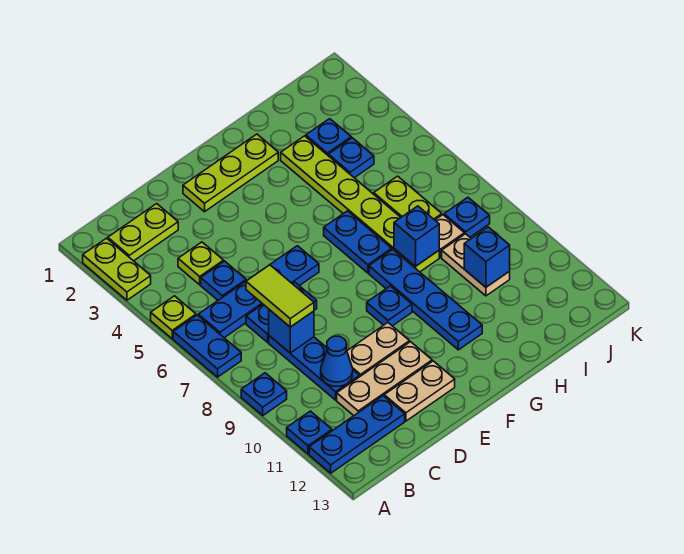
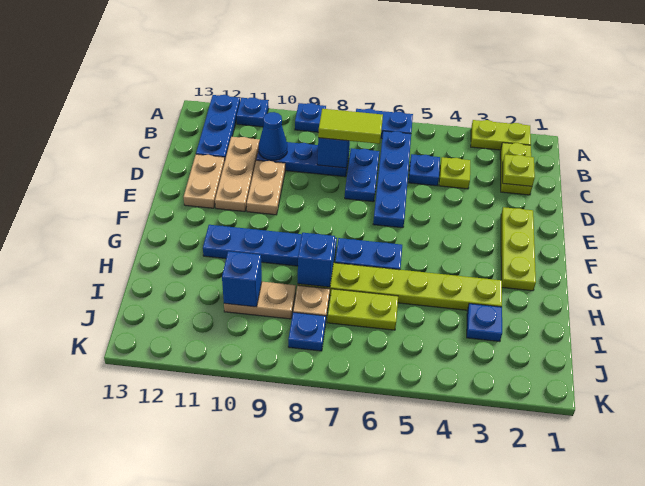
lime 1x1 plate [151,296,196,339] -> lime 1x1 plate moved to [503,155,535,186]
blue 1x1 plate [367,286,412,326] -> none
blue 1x1 plate [328,138,374,178] -> none

